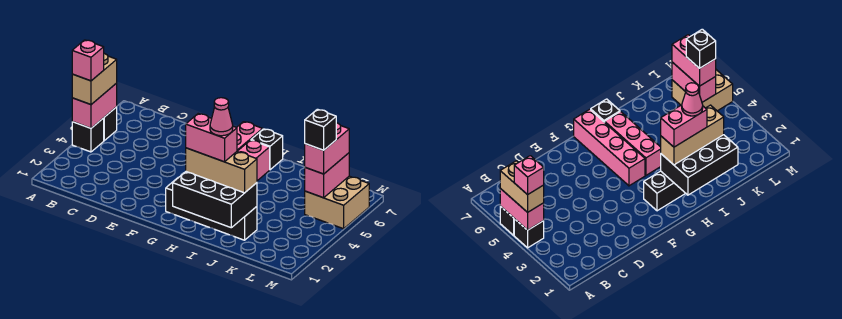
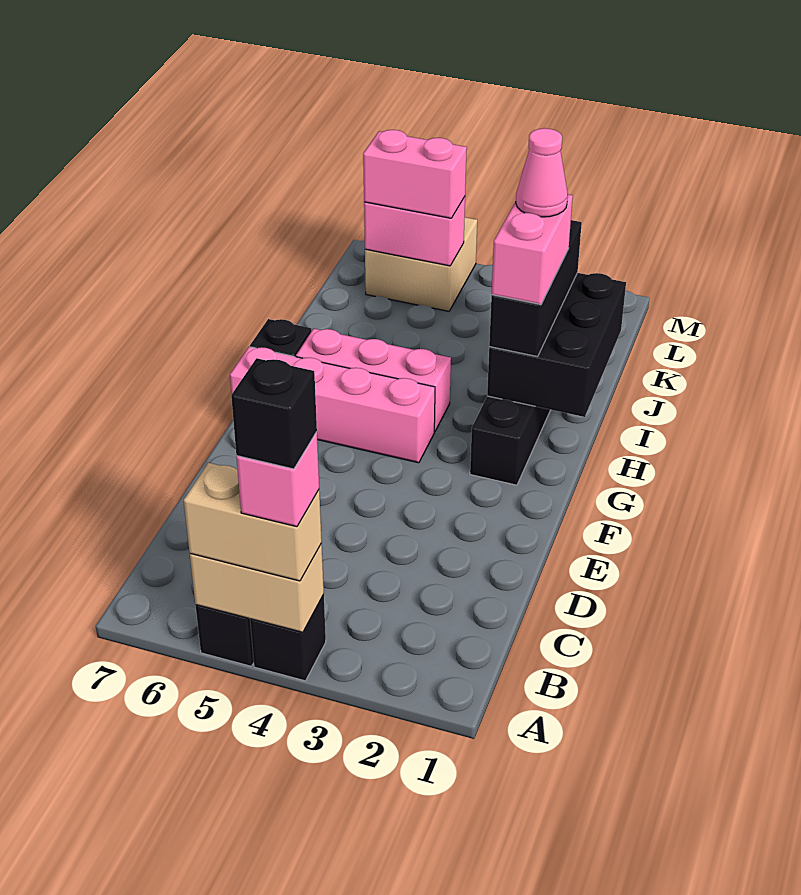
pink 1x2 brick [72,83,117,128] -> tan 1x2 brick [190,544,324,632]
tan 1x3 brick [186,148,257,193] -> black 1x3 brick [489,220,582,357]
black 1x1 brick [305,109,336,150] -> black 1x1 brick moved to [231,358,317,469]

